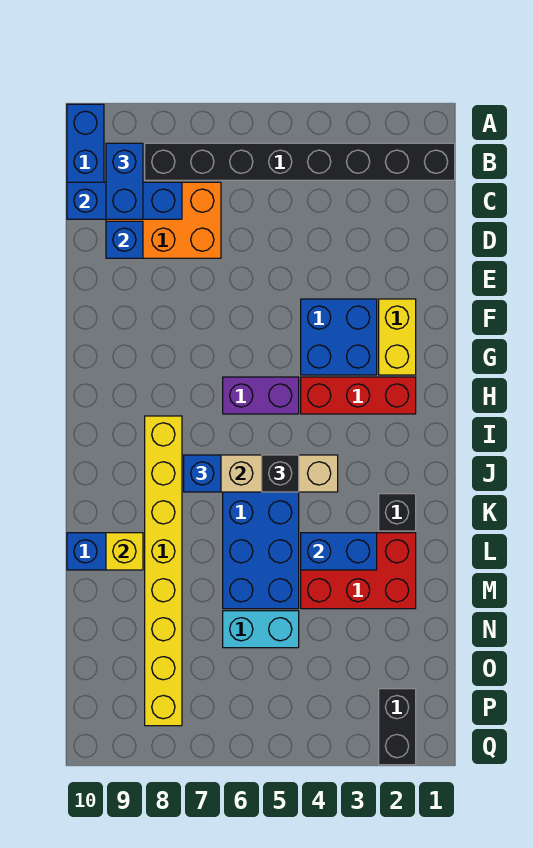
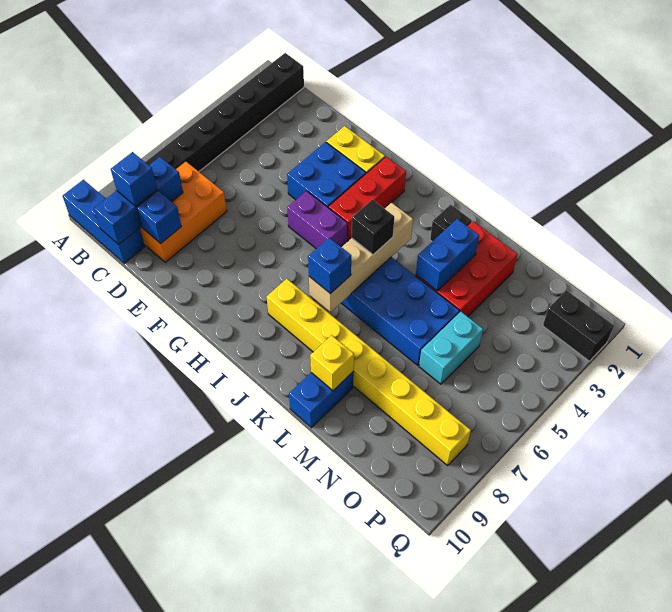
blue 1x2 brick [106,143,143,219] -> blue 1x1 brick [111,152,157,206]
purple 1x2 brick [223,377,299,414] -> purple 1x2 brick turned to [287,191,348,249]

